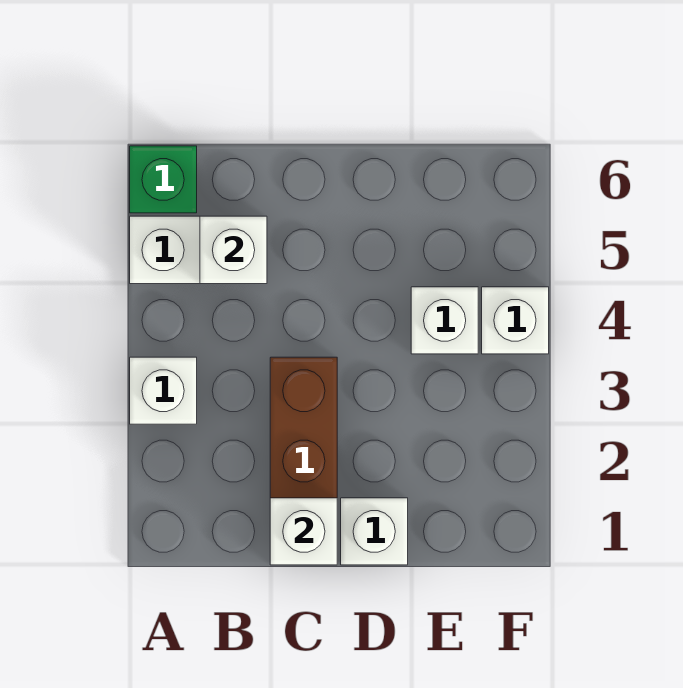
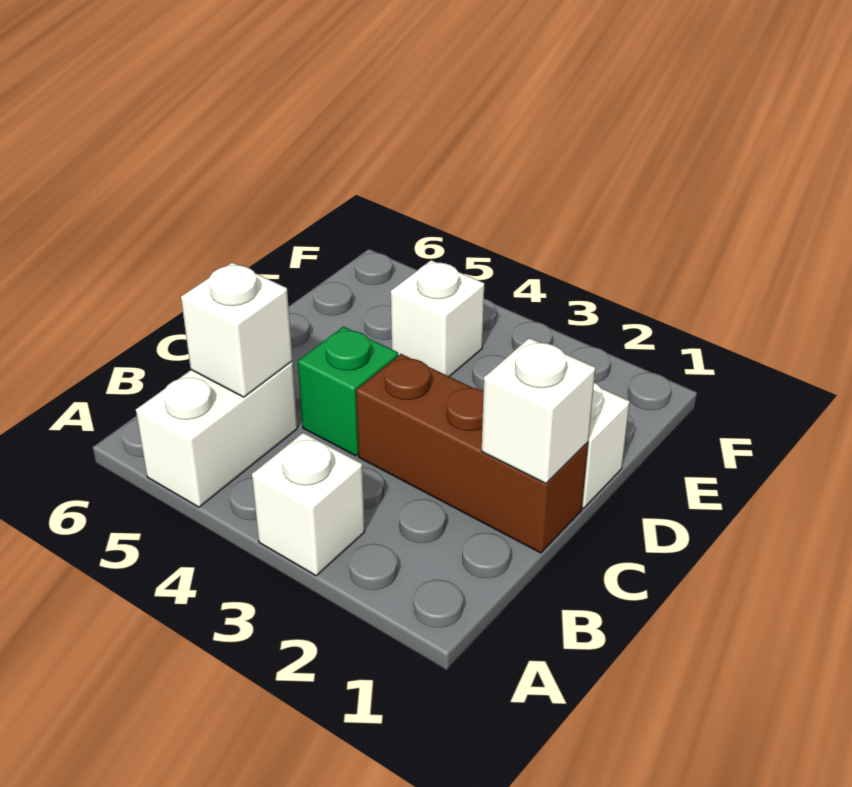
green 1x1 brick [130,146,197,213] -> green 1x1 brick moved to [298,327,398,456]
white 1x1 brick [482,287,549,354] -> none

